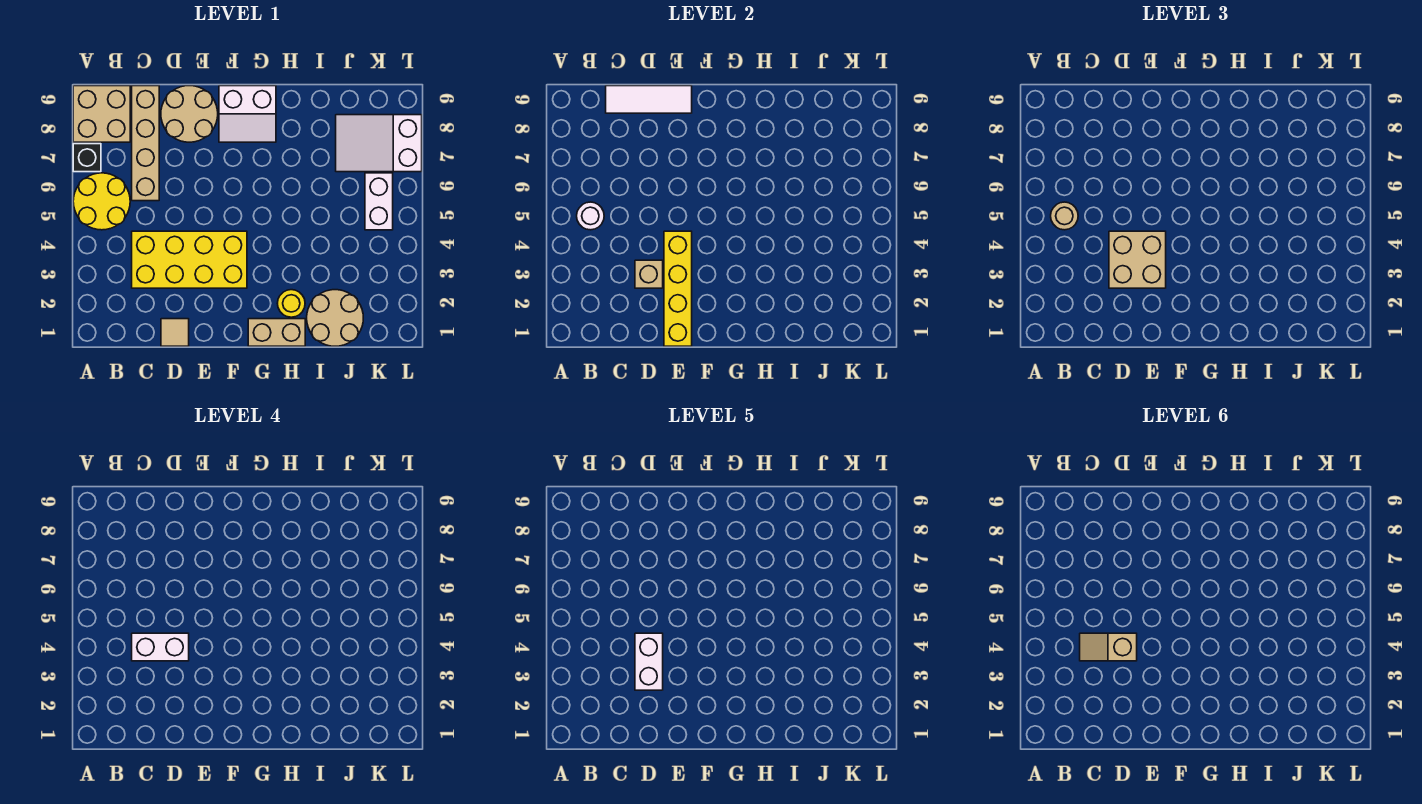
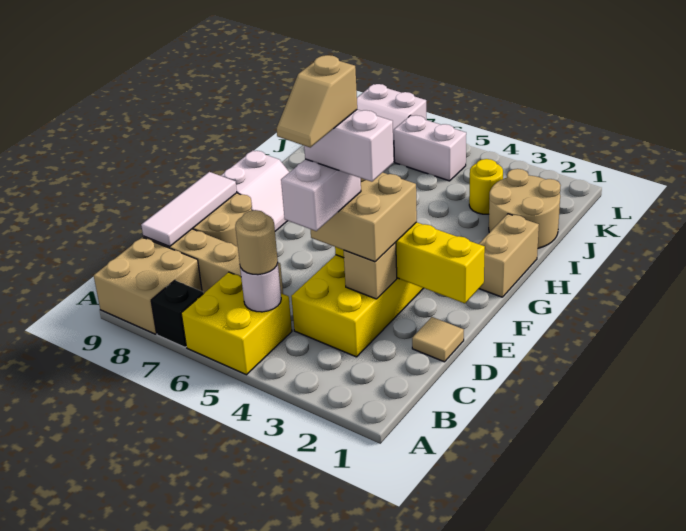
yellow 2x2 round brick [73,173,130,230] -> yellow 2x2 brick [181,272,292,375]
yellow 1x1 round brick [277,290,305,317] -> yellow 1x1 round brick moved to [469,159,503,214]

